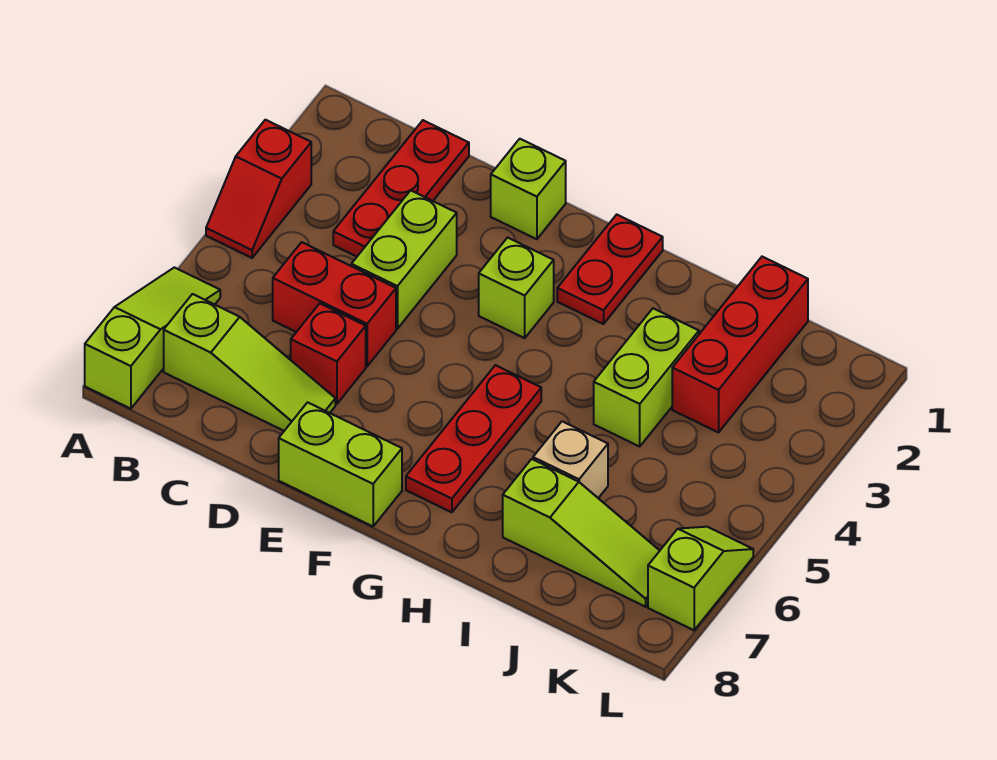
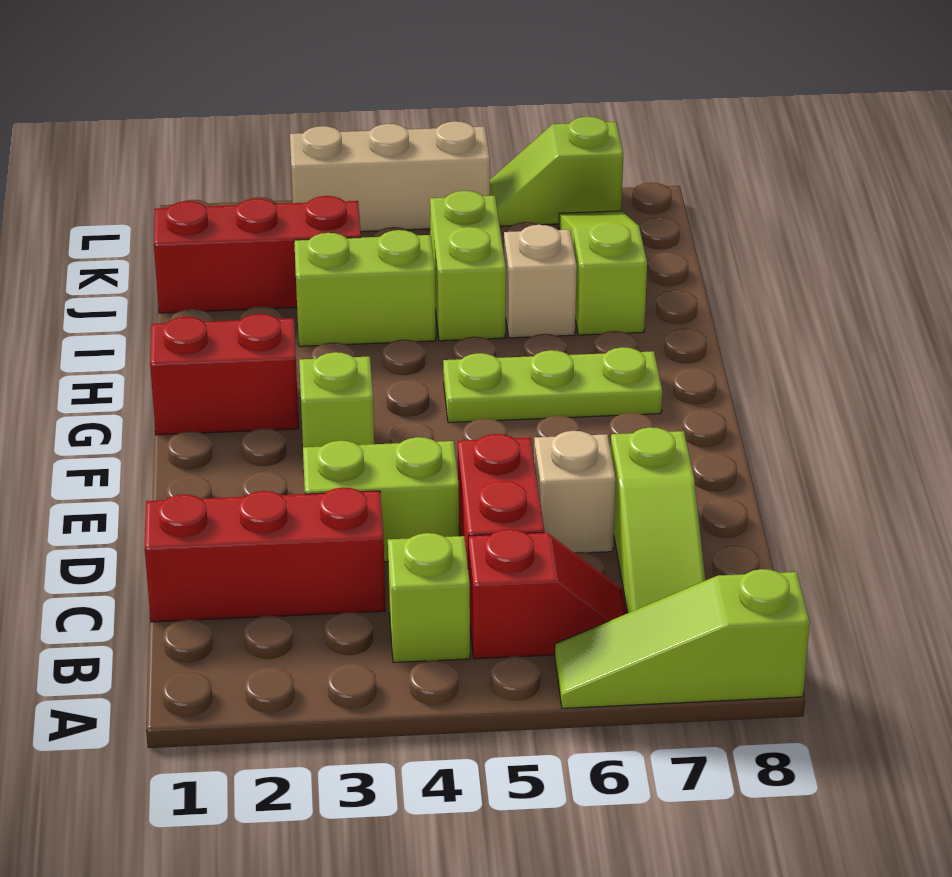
red 1x2 slope [206,120,311,258] -> red 1x2 slope moved to [468,529,627,659]
lime 1x3 slope [164,294,335,431] -> lime 1x3 slope turned to [611,427,705,613]
red 1x3 plate [333,120,469,257] -> red 1x3 brick [145,488,385,622]
red 1x1 brick [291,304,366,404] -> tan 1x1 brick [534,431,616,553]
lime 1x1 brick [491,139,566,239] -> lime 1x1 brick moved to [388,533,470,663]
lime 1x2 brick [279,402,402,526] -> lime 1x2 brick moved to [430,191,506,341]
red 1x2 plate [557,215,663,324] -> red 1x2 brick [150,314,299,435]
red 1x3 plate [406,365,541,512] -> lime 1x3 plate [443,347,662,423]
none -> tan 1x3 brick [290,121,490,232]

